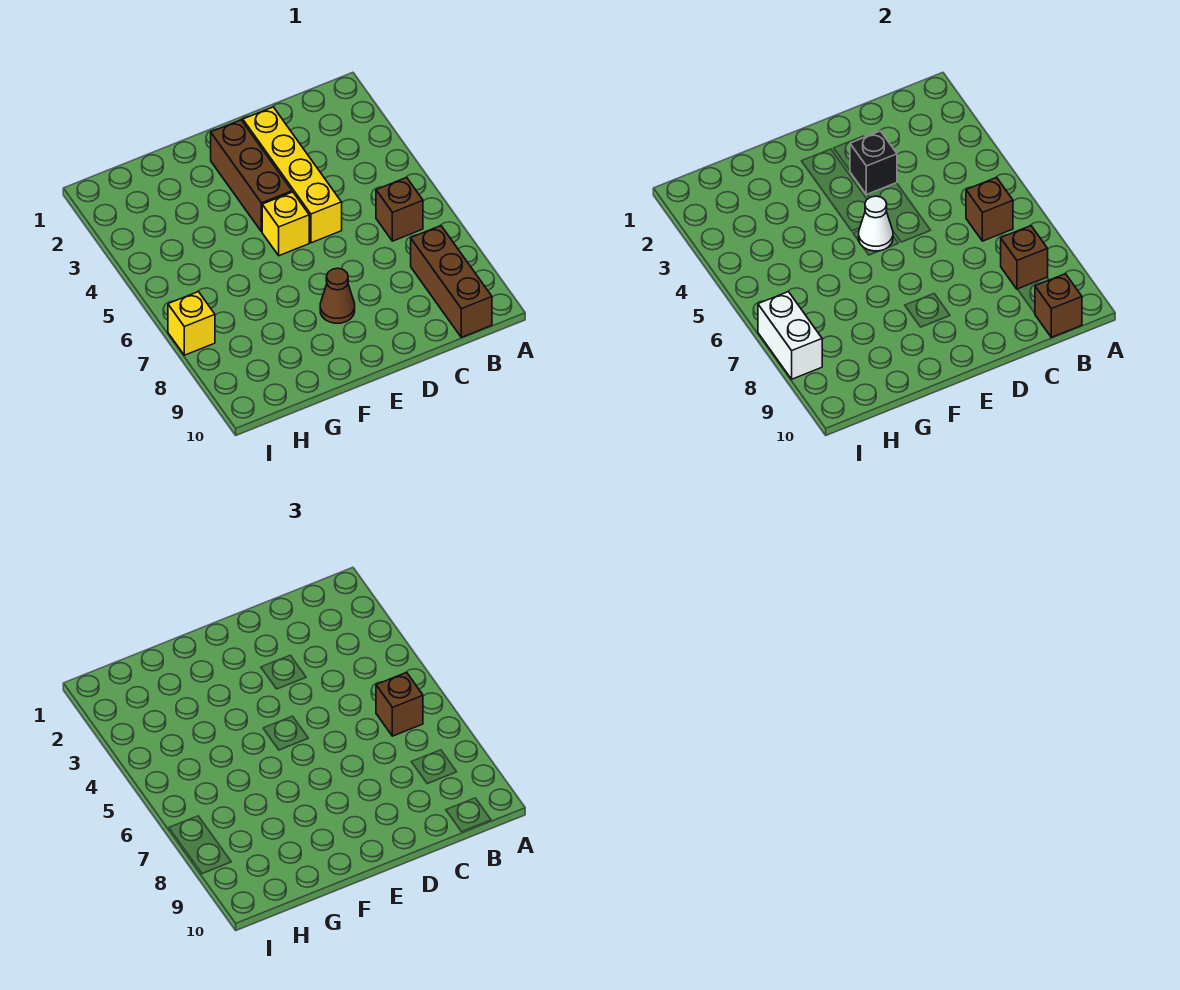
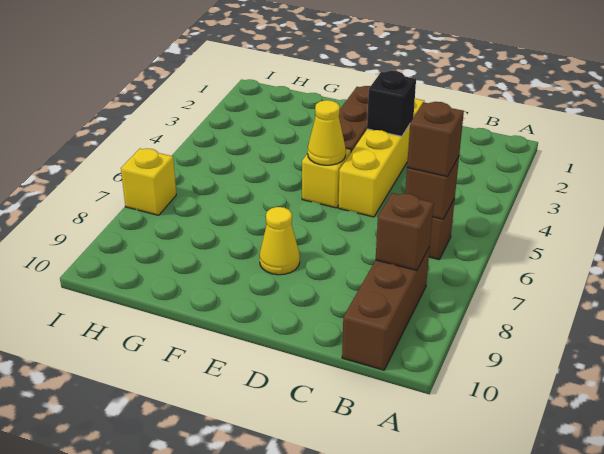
brown 1x1 brick [1035,274,1082,337] -> none
white 1x1 cone [859,196,893,251] -> yellow 1x1 cone [308,100,346,165]
brown 1x1 cone [320,268,355,323] -> yellow 1x1 cone [259,207,300,275]
white 1x2 brick [758,292,822,379] -> none

